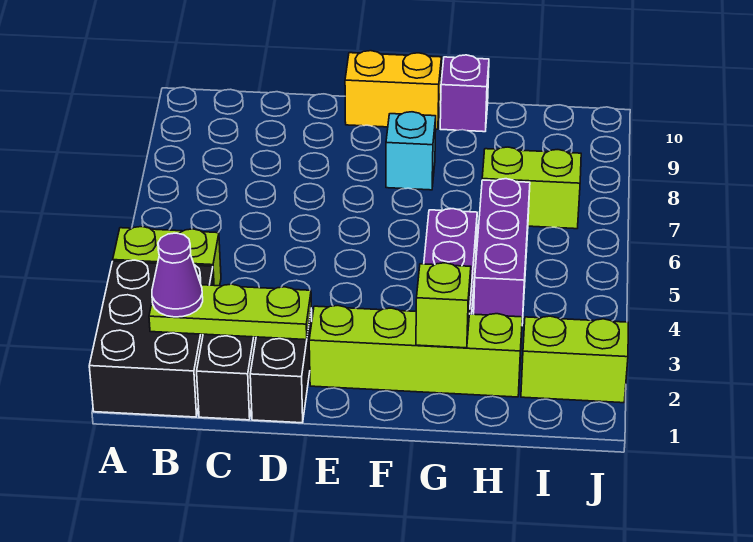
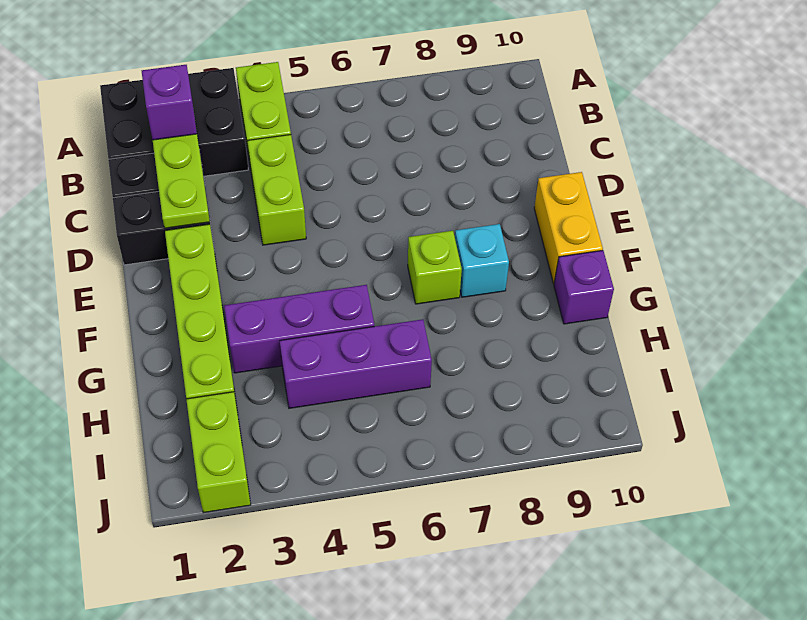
purple 1x1 cone [152,233,203,317] -> purple 1x1 brick [142,65,197,140]
lime 1x1 brick [416,263,471,348] -> lime 1x1 brick moved to [408,231,462,304]
lime 1x2 brick [482,147,581,229] -> lime 1x2 brick moved to [247,135,306,245]

